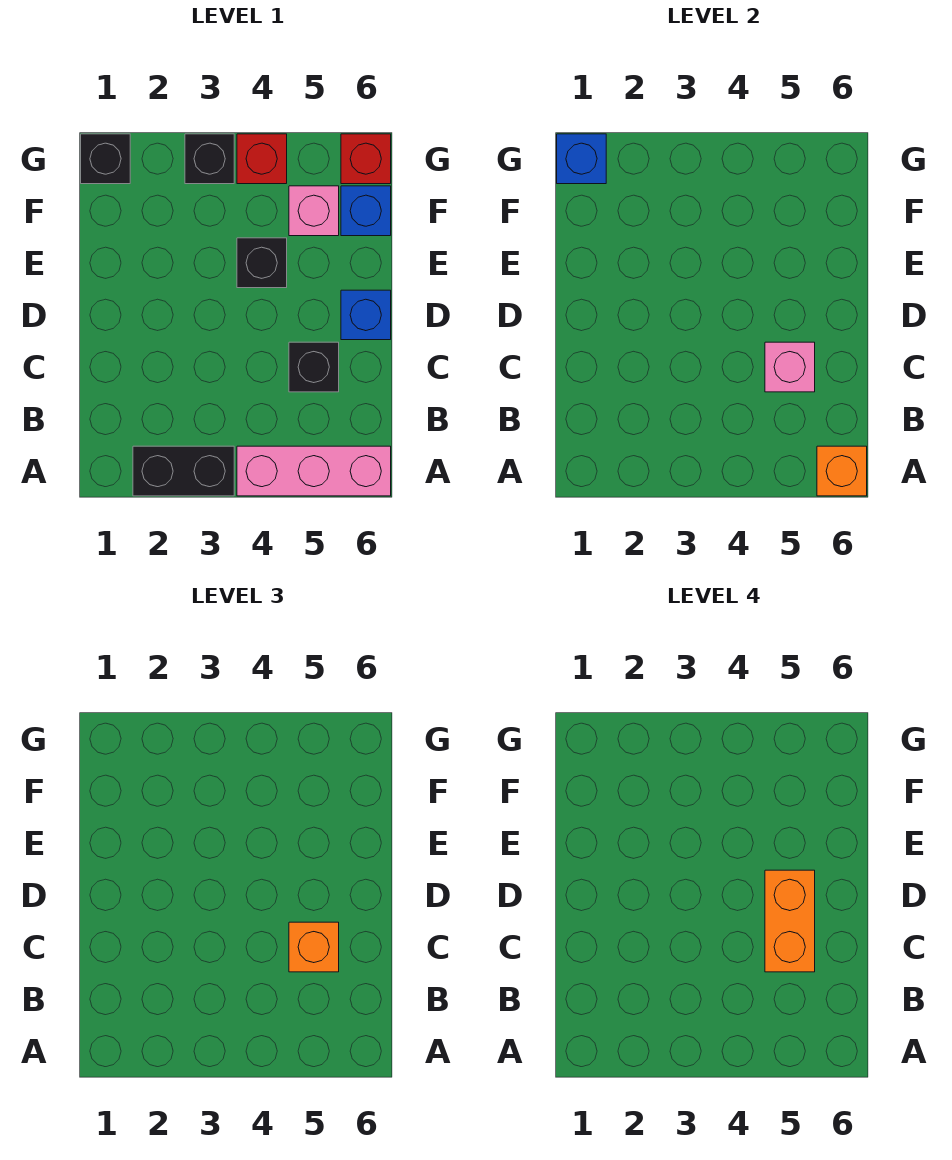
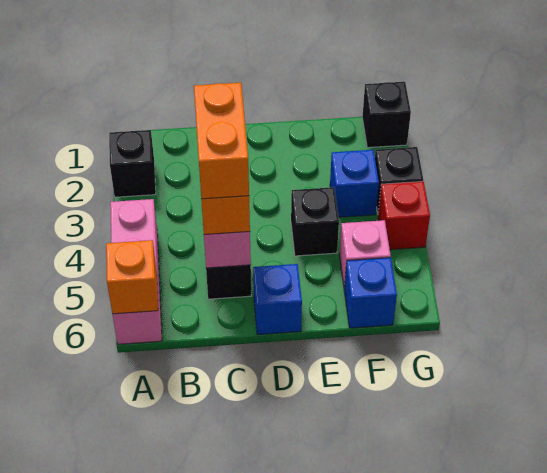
black 1x2 brick [133,446,234,496] -> black 1x1 brick [109,130,156,197]
orange 1x2 brick [765,870,815,972] -> orange 1x2 brick turned to [194,83,249,199]
blue 1x1 brick [557,134,606,184] -> blue 1x1 brick moved to [330,150,379,217]
red 1x1 brick [341,134,391,184] -> none

